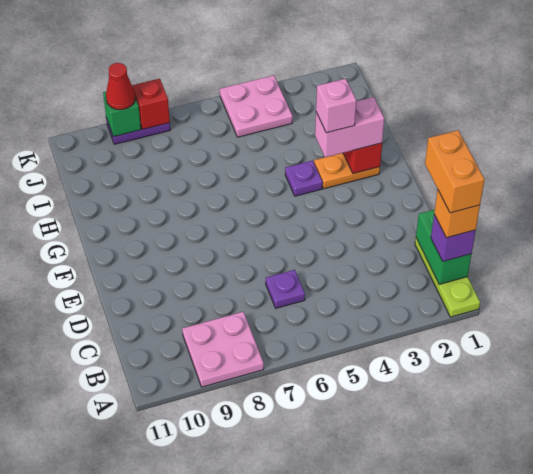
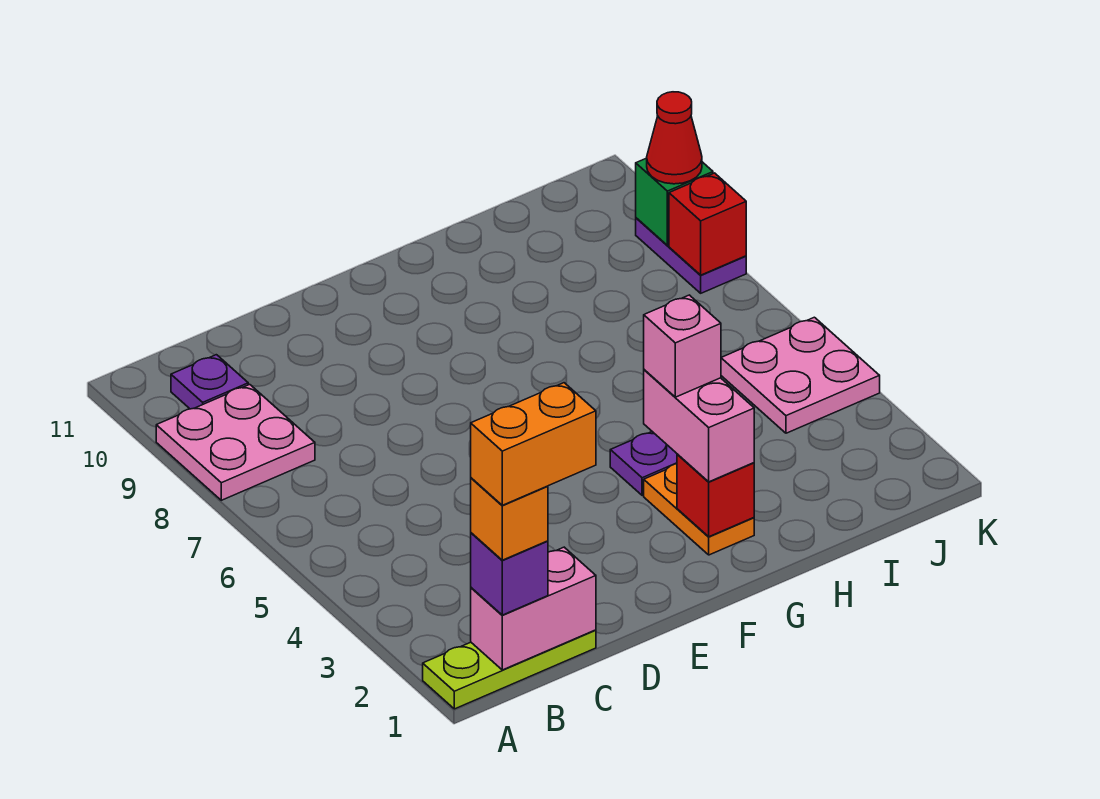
green 1x2 brick [416,209,471,284] -> pink 1x2 brick [471,547,596,670]
purple 1x1 plate [266,270,305,308] -> purple 1x1 plate moved to [171,355,248,409]

